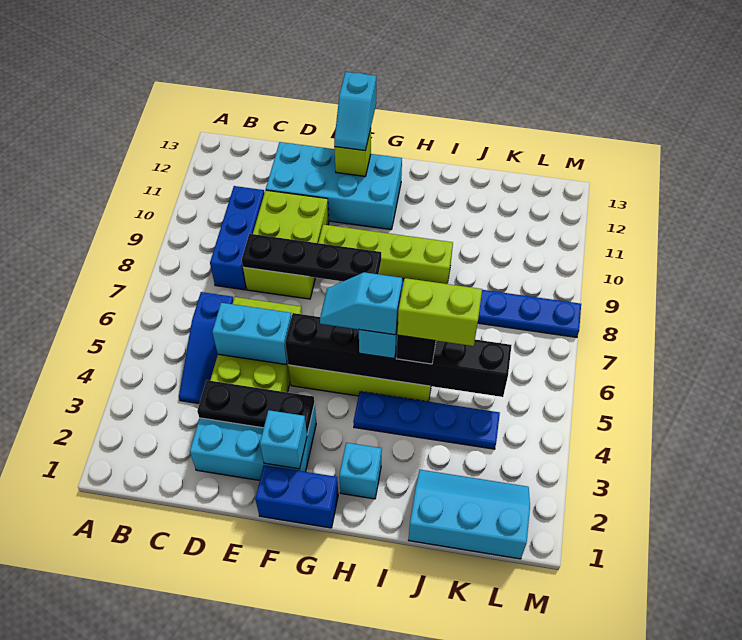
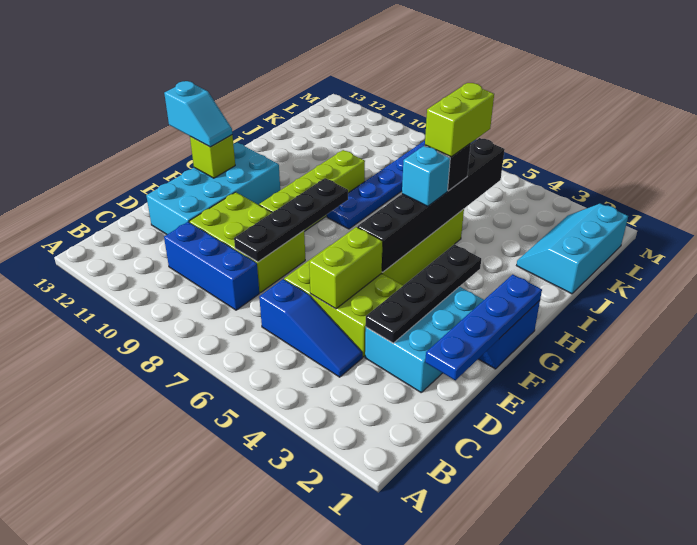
black 1x3 plate [197,380,315,434] -> black 1x4 plate [366,244,481,343]
cyan 1x2 brick [212,303,291,364] -> lime 1x2 brick [309,227,383,309]
cyan 1x1 brick [260,410,307,469] -> none
cyan 1x2 slope [320,272,402,335] -> none
cyan 1x1 brick [339,443,382,499] -> none
blue 1x4 plate [353,391,500,449] -> blue 1x4 plate moved to [425,274,542,380]

